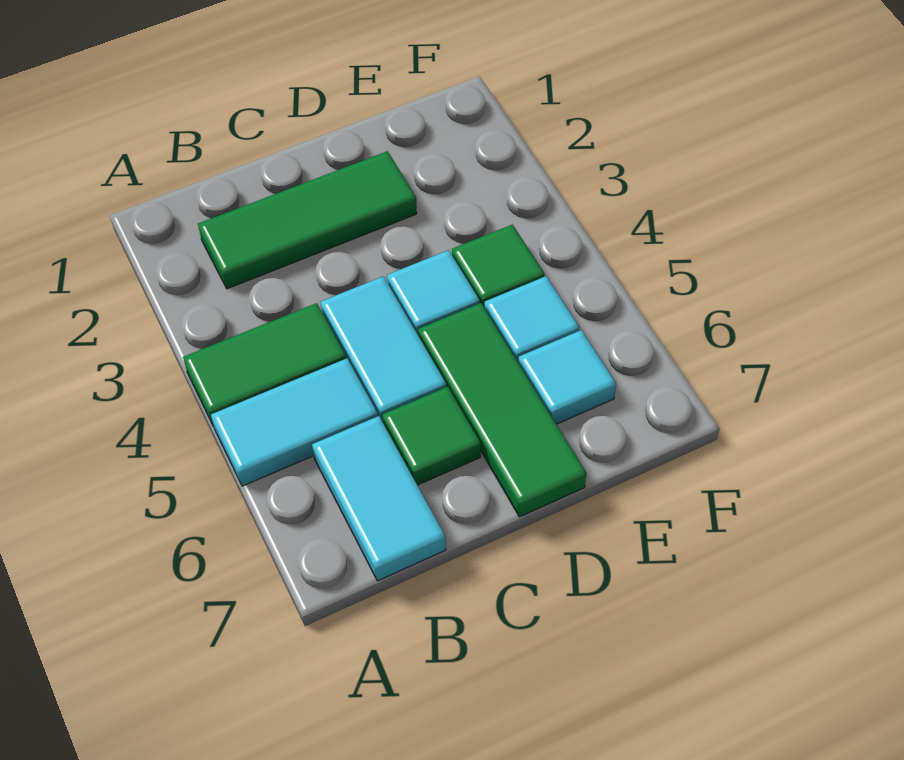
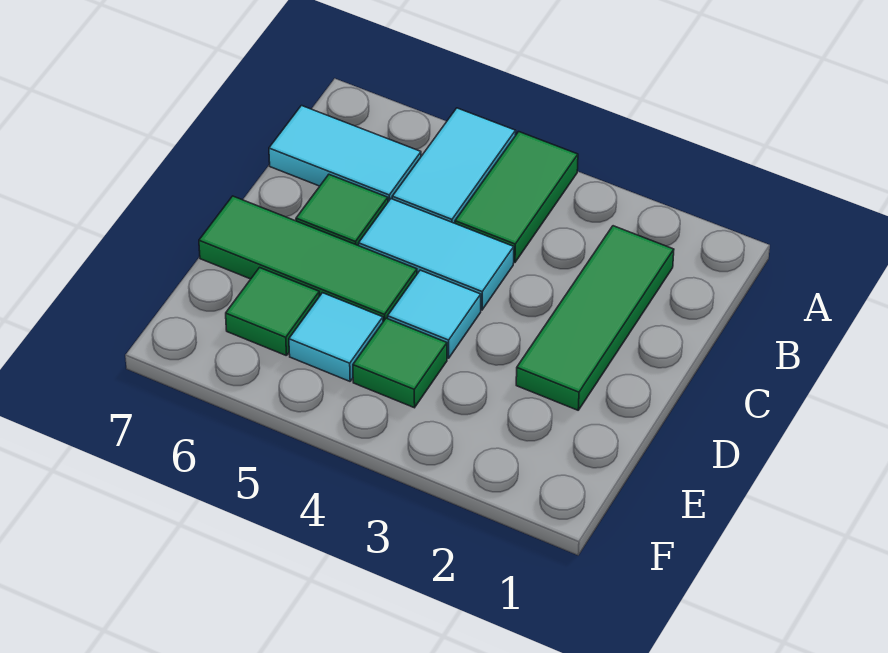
cyan 1x1 tile [518,330,616,424] -> green 1x1 tile [226,268,319,356]

